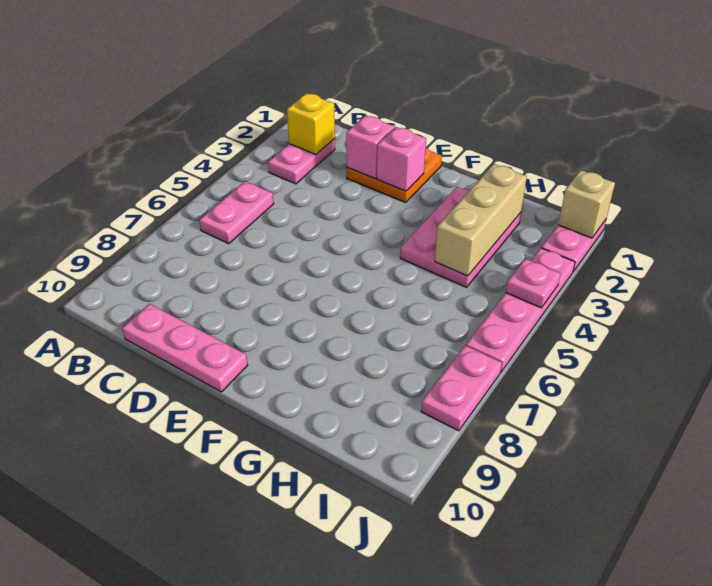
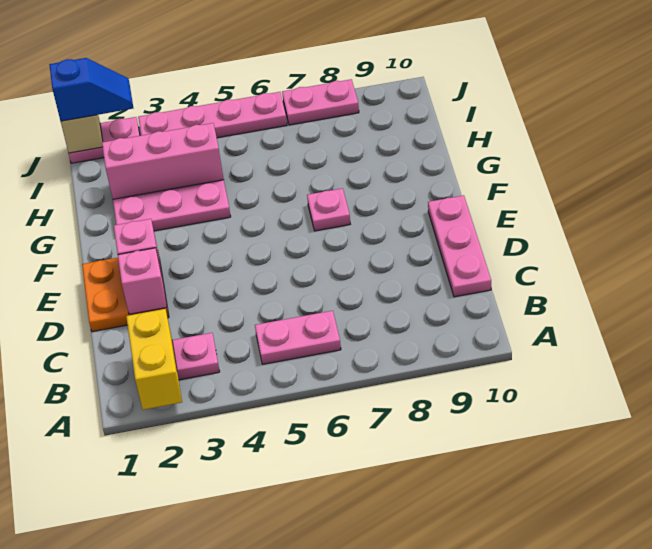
yellow 1x1 brick [287,93,335,154] -> yellow 1x2 brick [126,309,182,410]
tan 1x3 brick [435,164,527,276] -> pink 1x3 brick [102,123,224,199]
none -> blue 1x2 slope [49,58,133,121]
pink 1x1 plate [506,259,561,308] -> pink 1x1 plate moved to [307,188,350,231]

